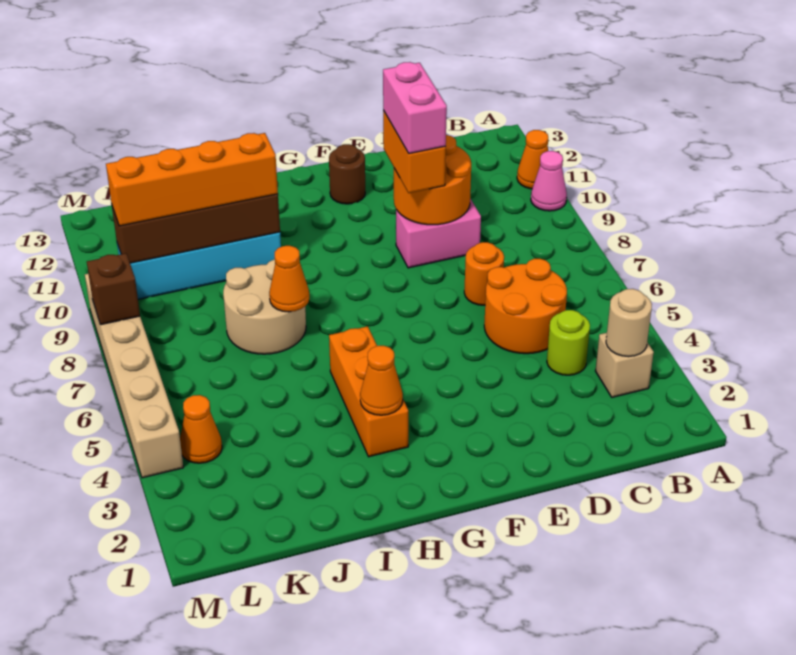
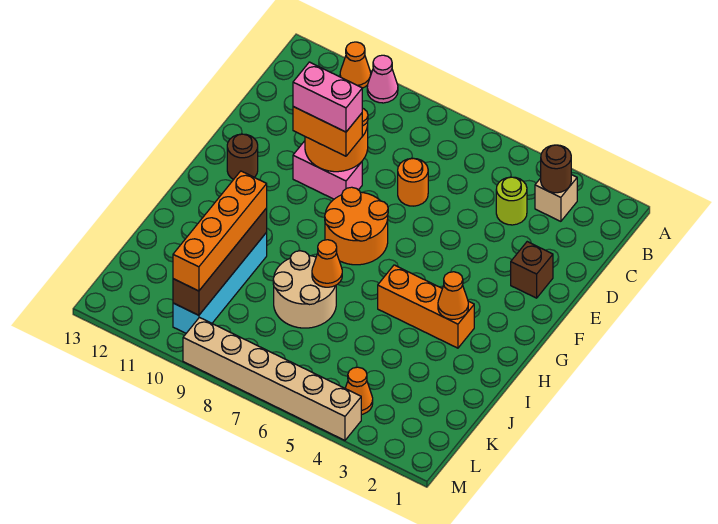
tan 1x1 round brick [606,289,652,357] -> brown 1x1 round brick [541,145,571,193]
orange 2x2 round brick [484,259,567,354] -> orange 2x2 round brick moved to [325,187,388,265]
pink 1x2 brick [396,199,481,268] -> pink 1x2 brick turned to [293,141,362,199]
brown 1x1 brick [87,253,140,325] -> brown 1x1 brick moved to [511,242,553,298]

